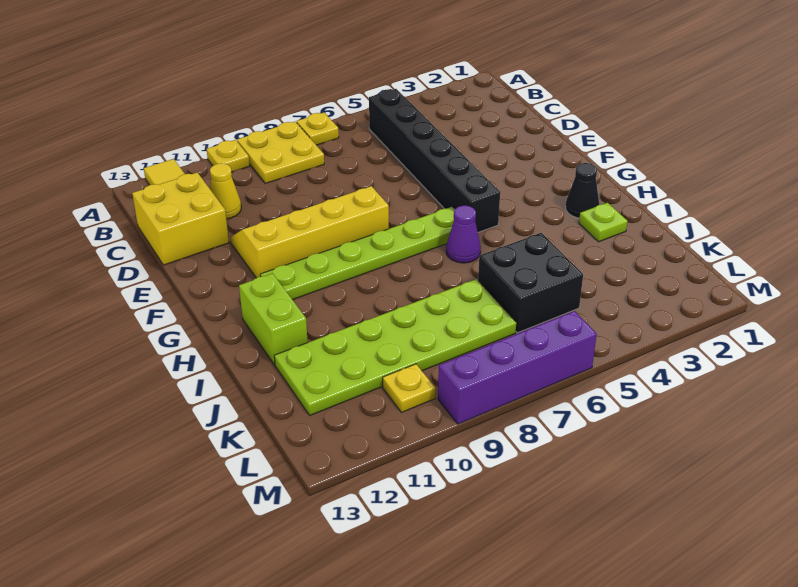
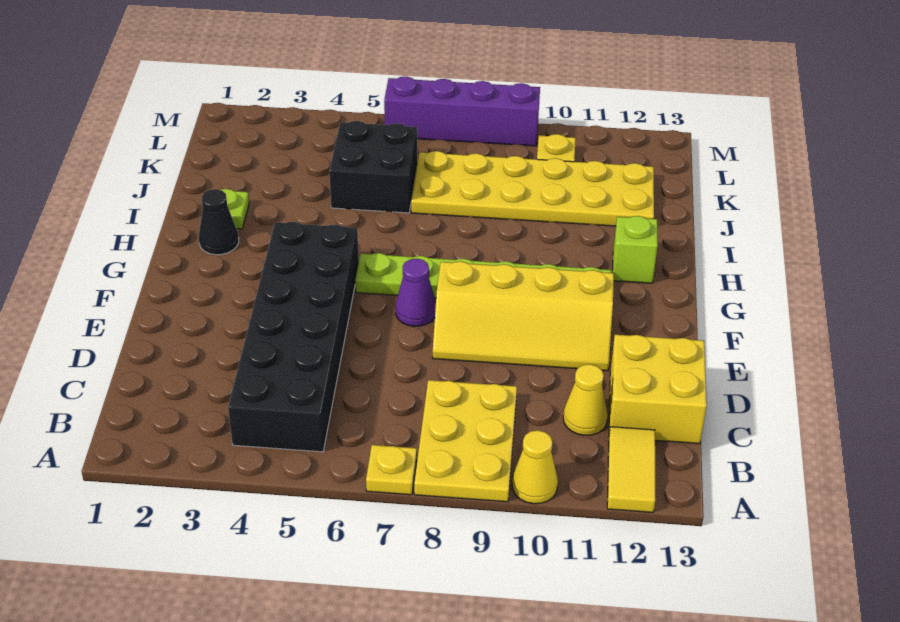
yellow 2x2 plate [237,122,324,183] -> yellow 2x3 plate [414,380,517,502]
yellow 1x1 plate [207,140,250,172] -> yellow 1x1 cone [512,430,558,504]
black 1x6 brick [369,89,500,232] -> black 2x6 brick [228,222,359,452]
purple 1x1 cone [446,205,481,263] -> purple 1x1 cone moved to [395,259,436,326]
lime 1x2 brick [239,273,308,365] -> lime 1x1 brick [613,216,658,283]
lime 2x6 plate [274,279,516,415] -> yellow 2x6 plate [411,151,654,226]

